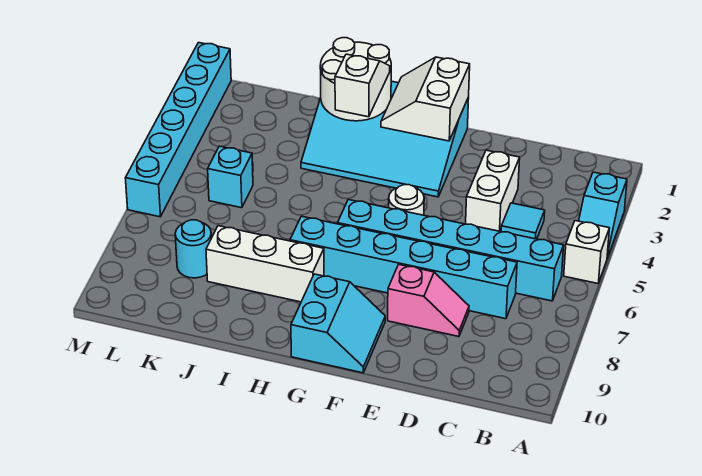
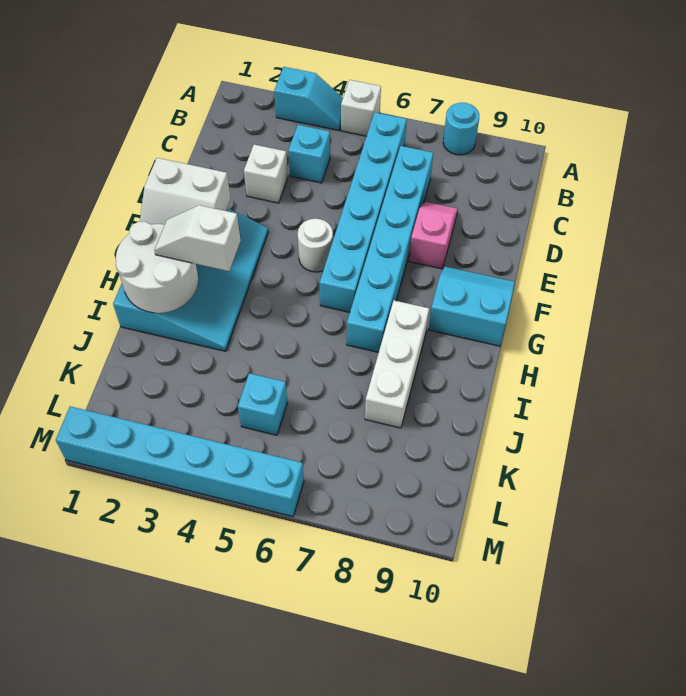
cyan 1x1 tile [501,203,545,239] -> cyan 1x1 brick [288,125,330,183]
white 1x2 brick [466,150,520,232] -> white 1x1 brick [244,145,288,203]
cyan 1x1 round brick [175,220,211,278] -> cyan 1x1 round brick moved to [443,103,479,155]

